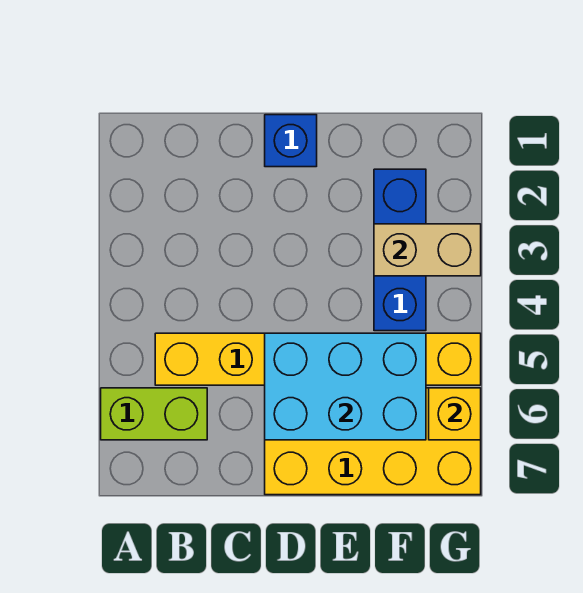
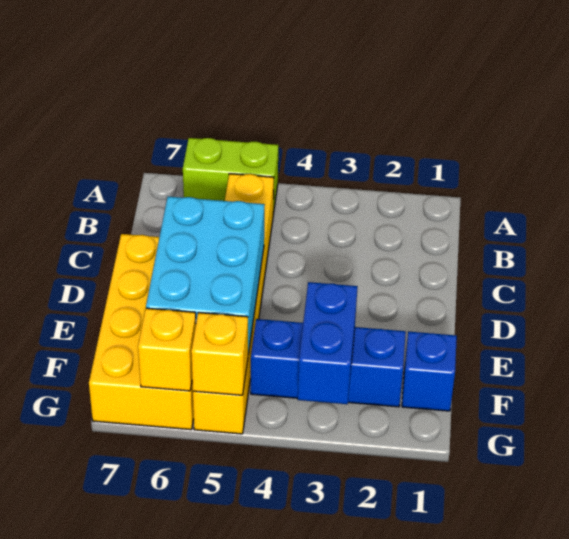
lime 1x2 brick [101,388,207,440] -> lime 1x2 brick turned to [183,138,278,214]
blue 1x1 brick [265,115,317,167] -> blue 1x1 brick moved to [402,332,457,411]
tan 1x2 brick [374,224,481,276] -> blue 1x2 brick [298,282,358,404]
none -> yellow 1x1 brick [191,313,248,395]

